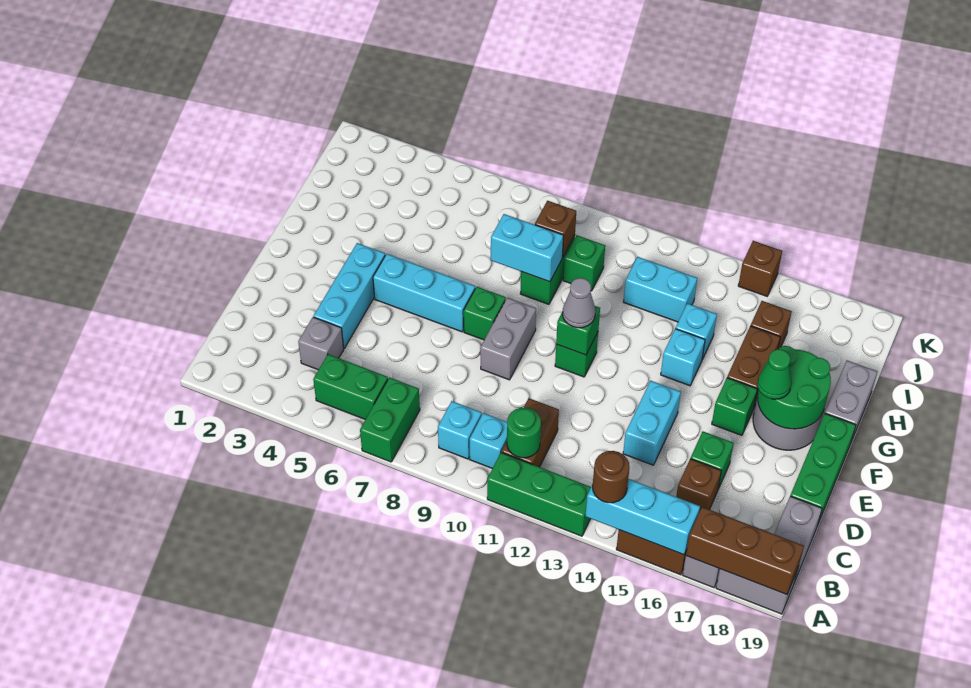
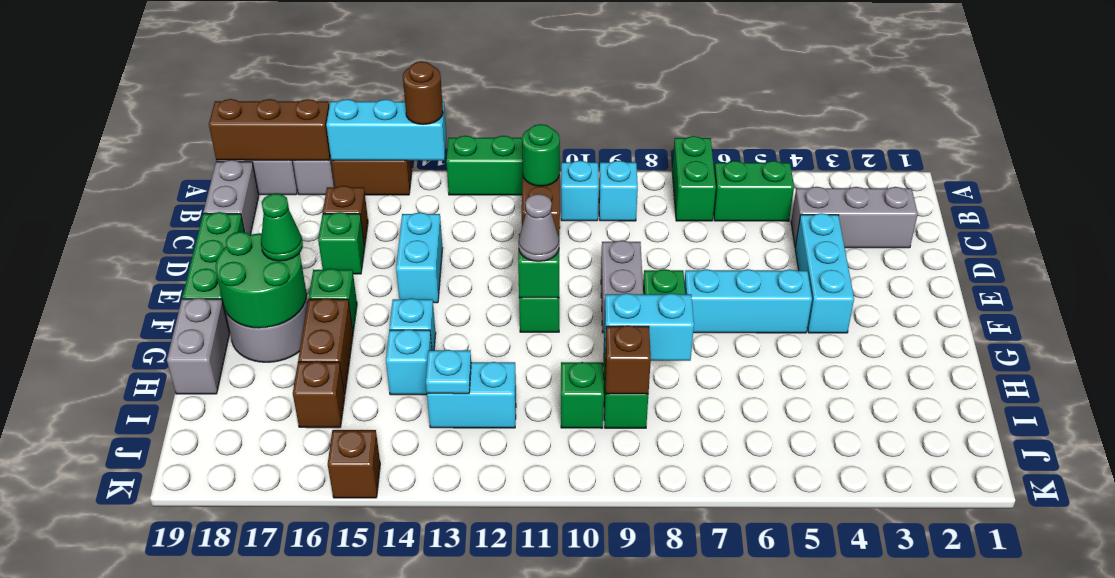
grey 1x1 brick [298,317,344,370] -> grey 1x3 brick [791,187,918,248]
none -> cyan 1x1 plate [426,350,471,394]

